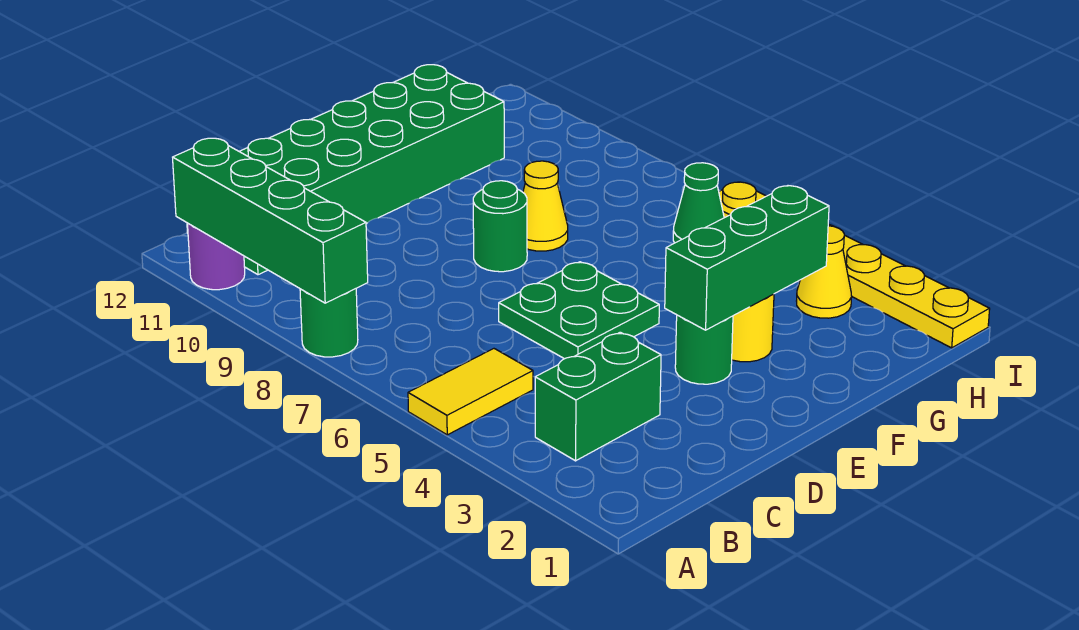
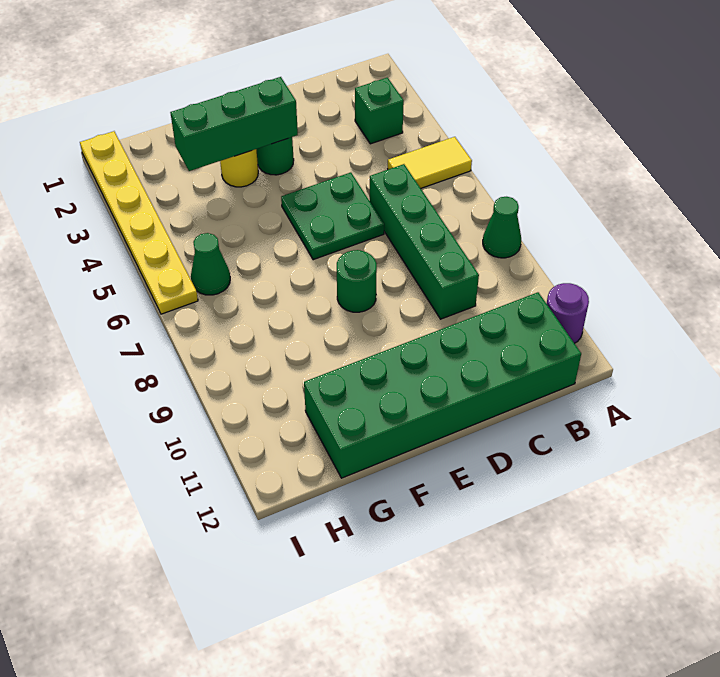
green 1x1 round brick [300,289,358,357] -> green 1x1 cone [483,197,521,258]
green 1x4 brick [173,138,368,303] -> green 1x4 brick moved to [370,164,479,319]
green 1x2 brick [535,332,661,461] -> green 1x1 brick [355,78,404,144]
yellow 1x1 cone [523,161,568,251] -> none
yellow 1x1 cone [797,226,852,318] -> none

